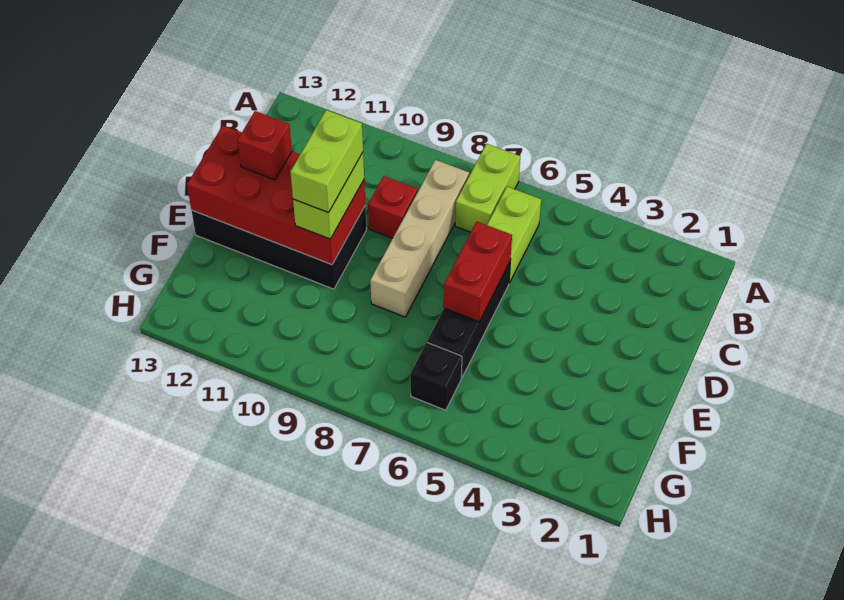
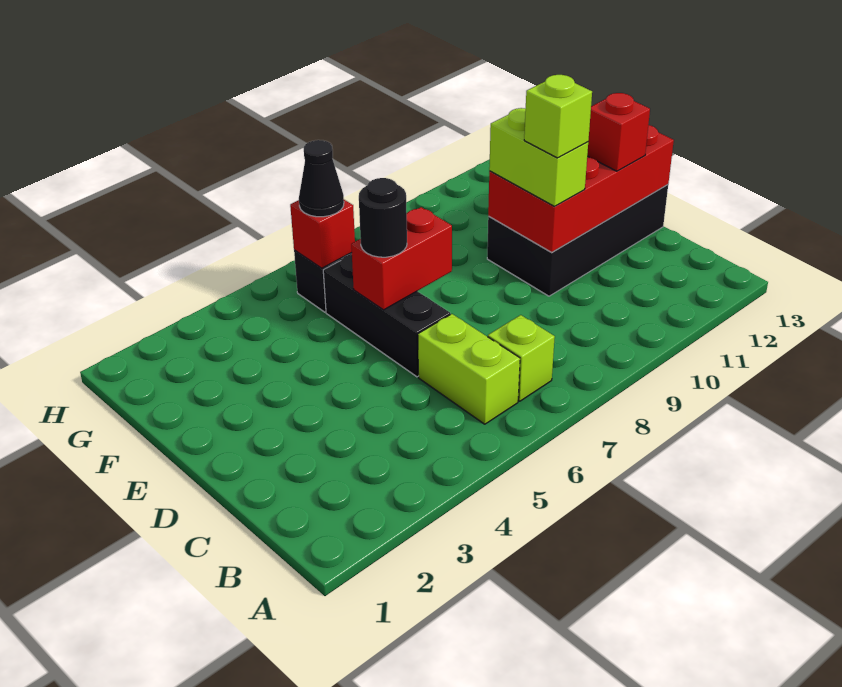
lime 1x2 brick [455,144,520,232] -> lime 1x1 brick [488,315,555,401]
tan 1x4 brick [370,160,469,317] -> none
red 1x1 brick [368,176,418,238] -> red 1x1 brick moved to [290,200,355,268]
red 1x2 brick [444,222,512,322] -> red 1x2 brick turned to [351,207,452,310]
lime 1x2 brick [290,110,363,213] -> lime 1x1 brick [524,75,592,158]
none -> black 1x1 round brick [359,178,407,257]
none -> black 1x1 cone [299,140,344,217]

